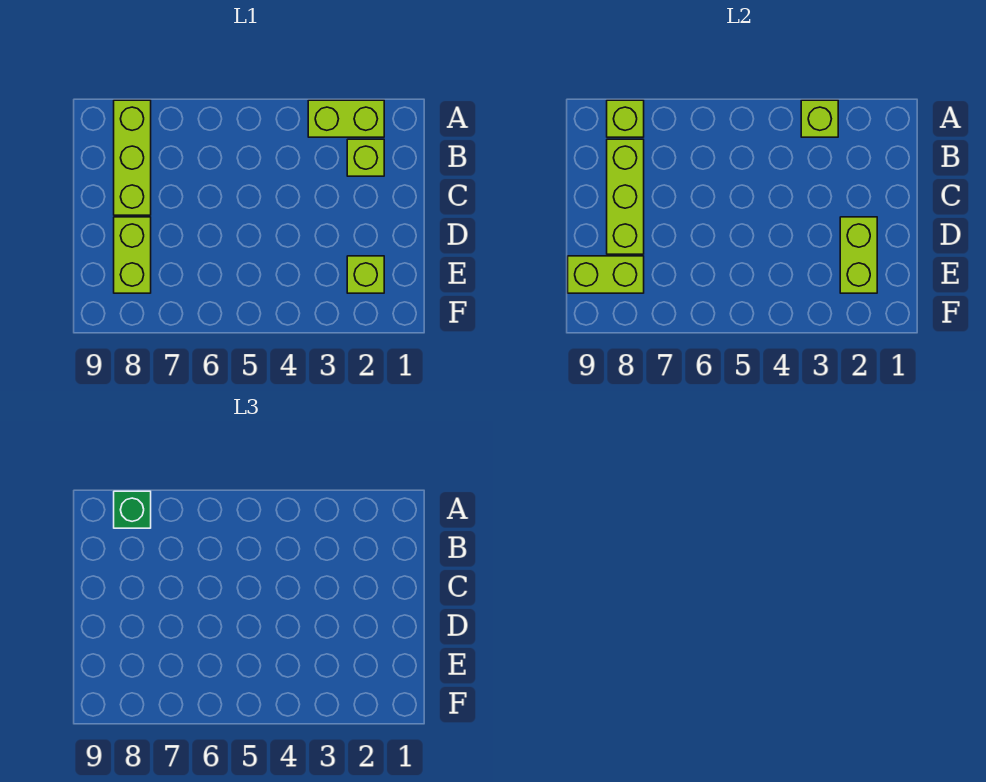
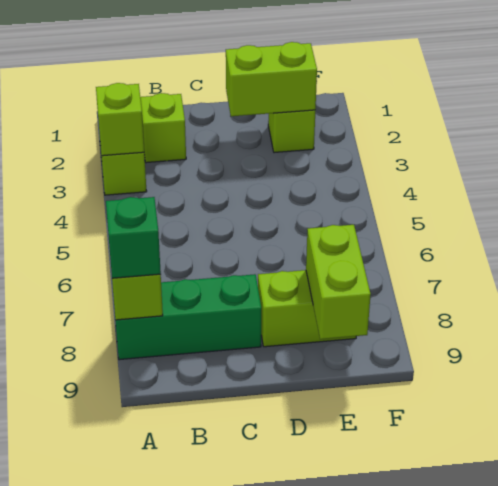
lime 1x3 brick [114,100,151,215] -> green 1x3 brick [115,274,261,360]
lime 1x3 brick [607,139,644,254] -> none

